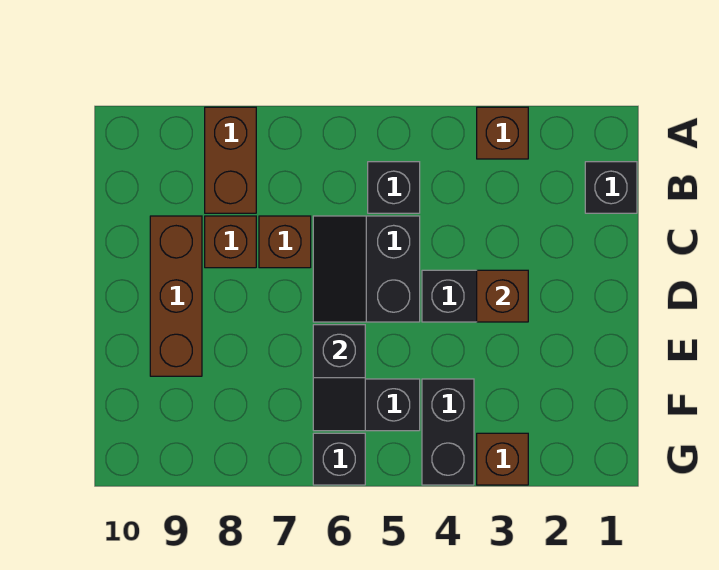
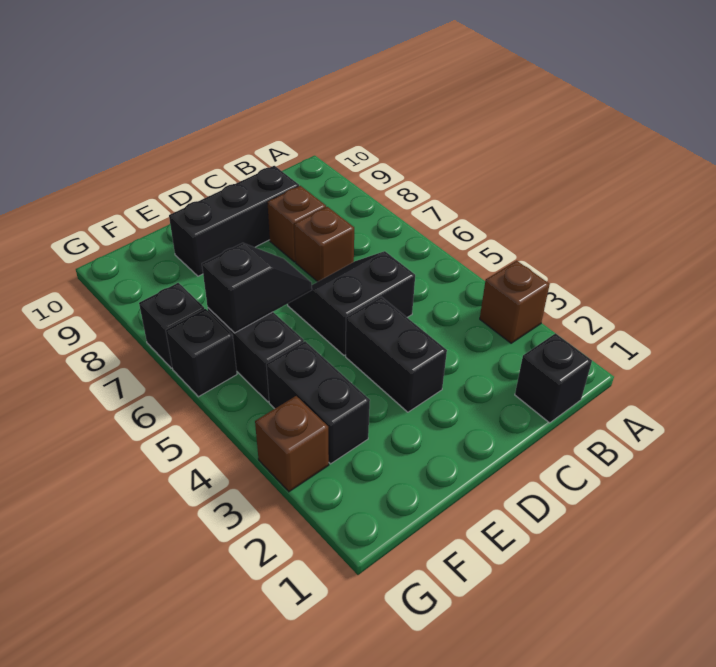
brown 1x2 brick [205,107,256,213] -> none
black 1x1 brick [368,162,420,213] -> black 1x1 brick moved to [139,283,204,368]
brown 1x3 brick [150,216,202,376] -> black 1x3 brick [169,166,299,276]
brown 1x1 brick [477,270,528,322] -> none
black 1x2 slope [313,325,365,431] -> black 1x2 slope turned to [202,243,312,333]
black 1x2 brick [422,379,474,485] -> black 1x2 brick turned to [266,341,370,464]

